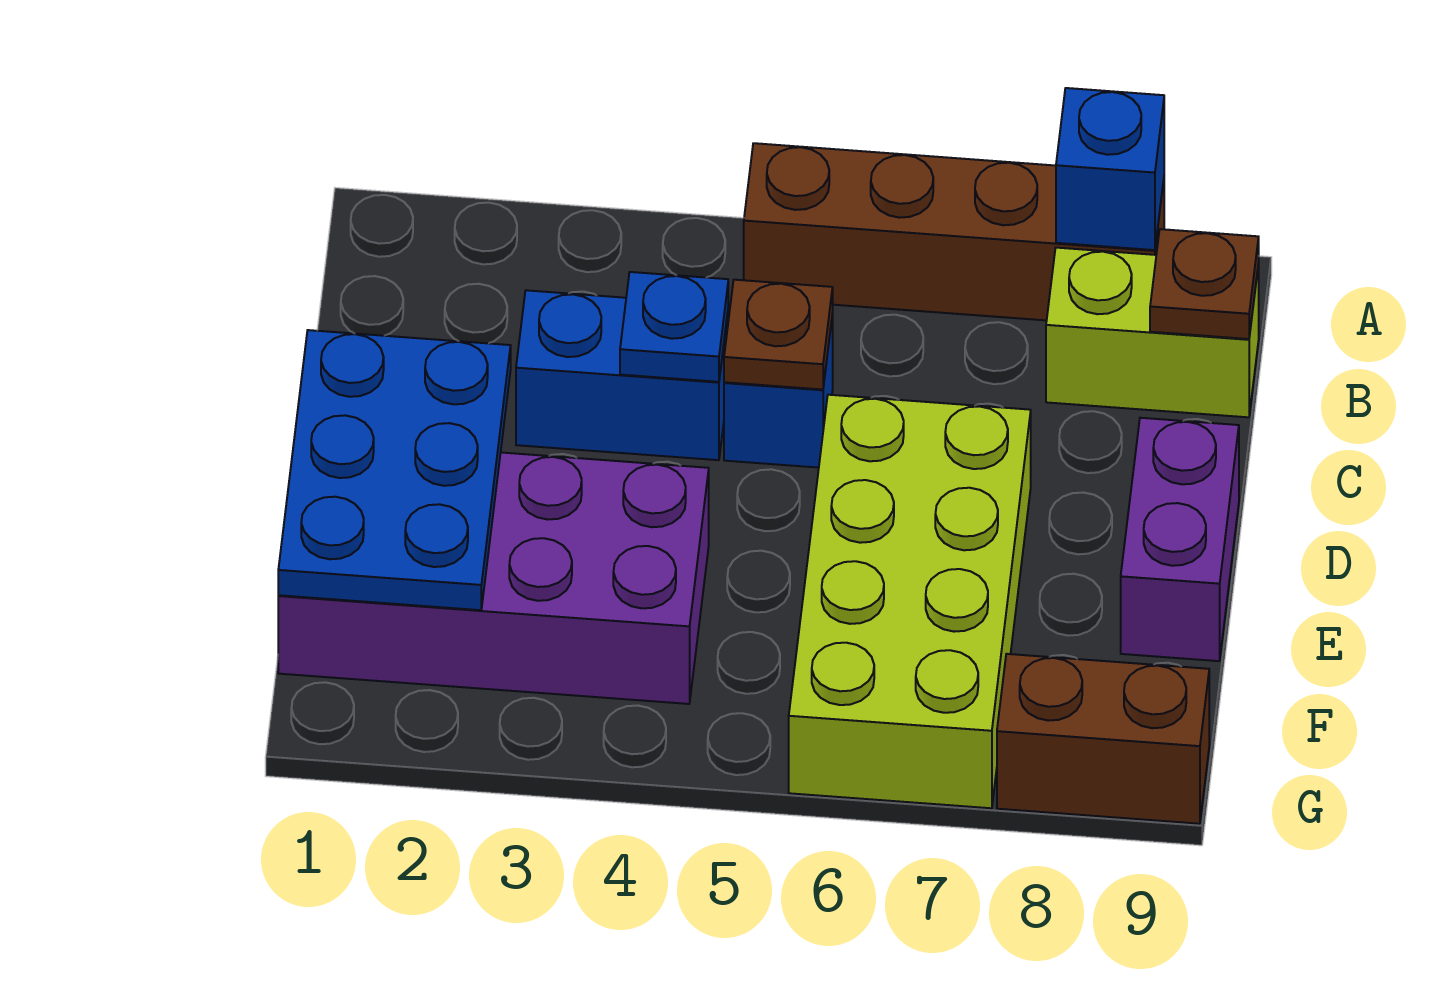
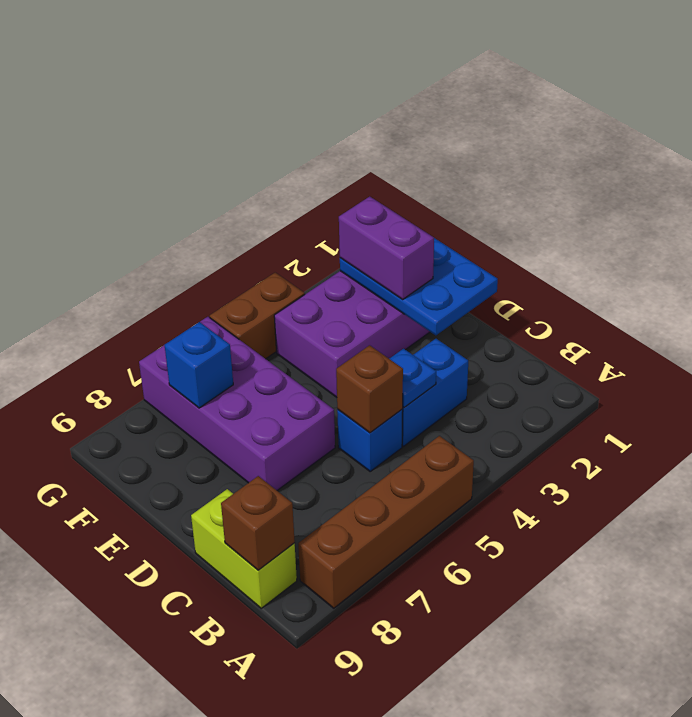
blue 1x1 brick [1056,88,1164,250] -> blue 1x1 brick moved to [164,322,233,408]
lime 1x2 brick [1046,248,1259,417] -> lime 1x2 brick turned to [191,489,297,608]
brown 1x1 plate [1150,229,1259,339] -> brown 1x1 brick [221,476,295,570]
brown 1x1 plate [724,280,833,390] -> brown 1x1 brick [336,345,403,433]
lime 2x4 brick [789,395,1031,808] -> purple 2x4 brick [139,317,335,490]
purple 1x2 brick [1121,418,1239,661] -> purple 1x2 brick moved to [339,196,434,300]
brown 1x2 brick [997,654,1209,824] -> brown 1x2 brick moved to [210,273,305,359]

